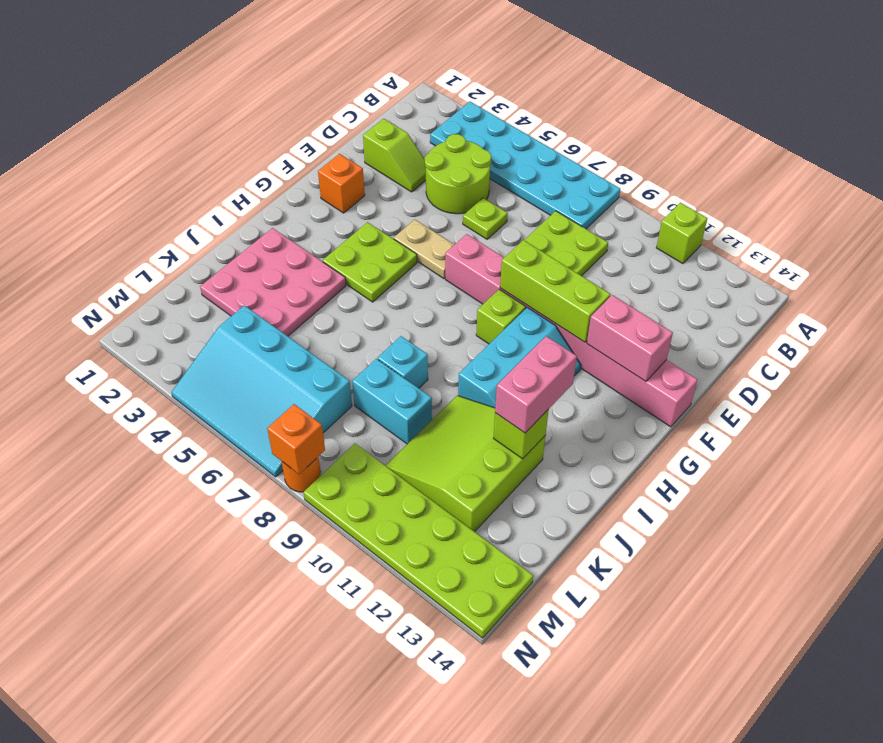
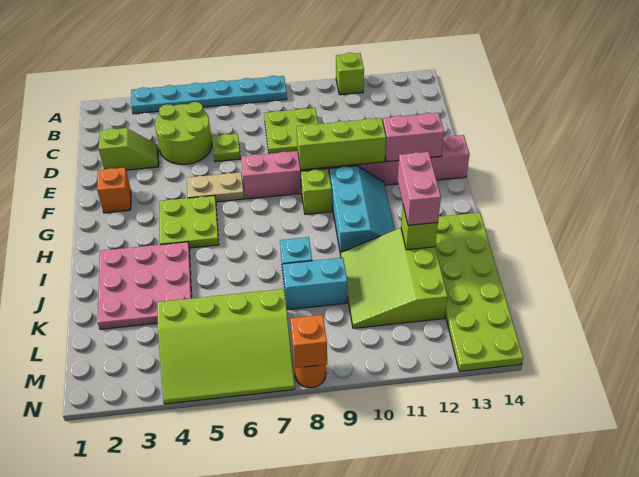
cyan 2x6 plate [430,102,620,229] -> cyan 1x6 plate [131,76,287,114]
cyan 3x4 slope [171,305,352,477] -> lime 3x4 slope [157,289,295,404]
lime 2x6 plate [303,443,533,638] -> lime 2x6 plate turned to [435,213,523,371]

